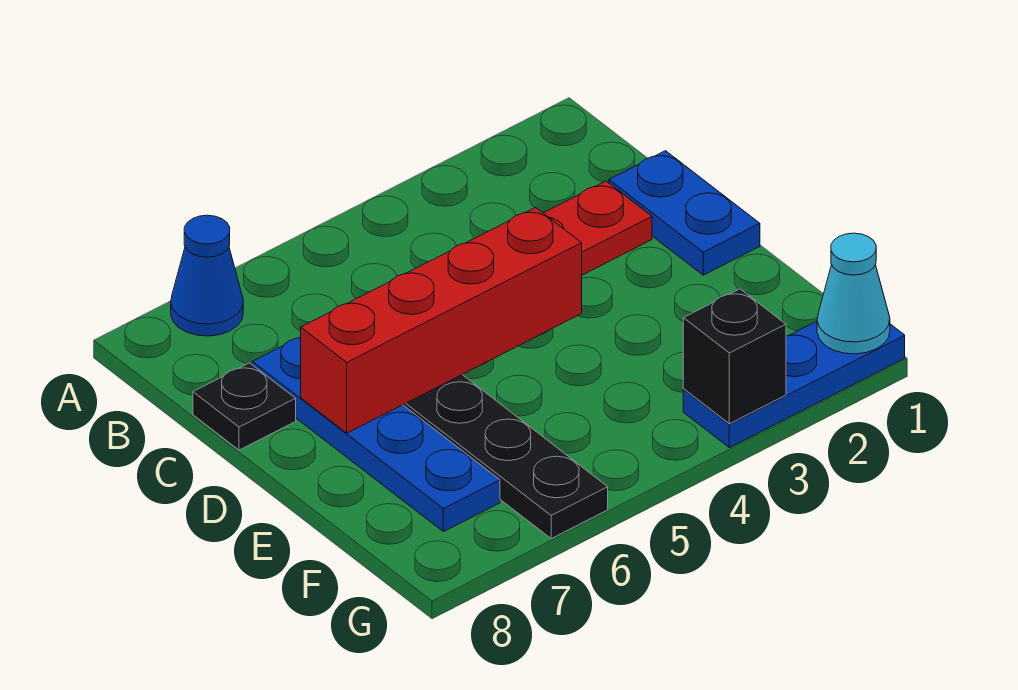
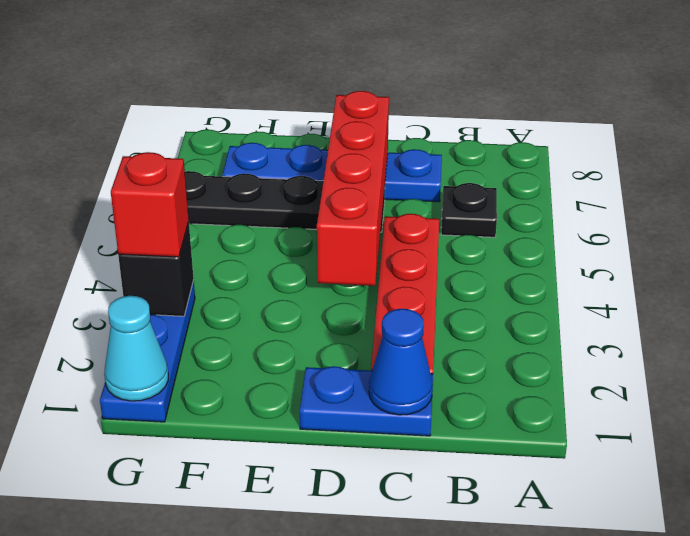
blue 1x1 cone [171,215,243,336] -> blue 1x1 cone moved to [369,309,433,415]
black 1x1 plate [193,363,296,450] -> black 1x1 plate moved to [441,183,497,237]
none -> red 1x1 brick [111,152,189,257]

